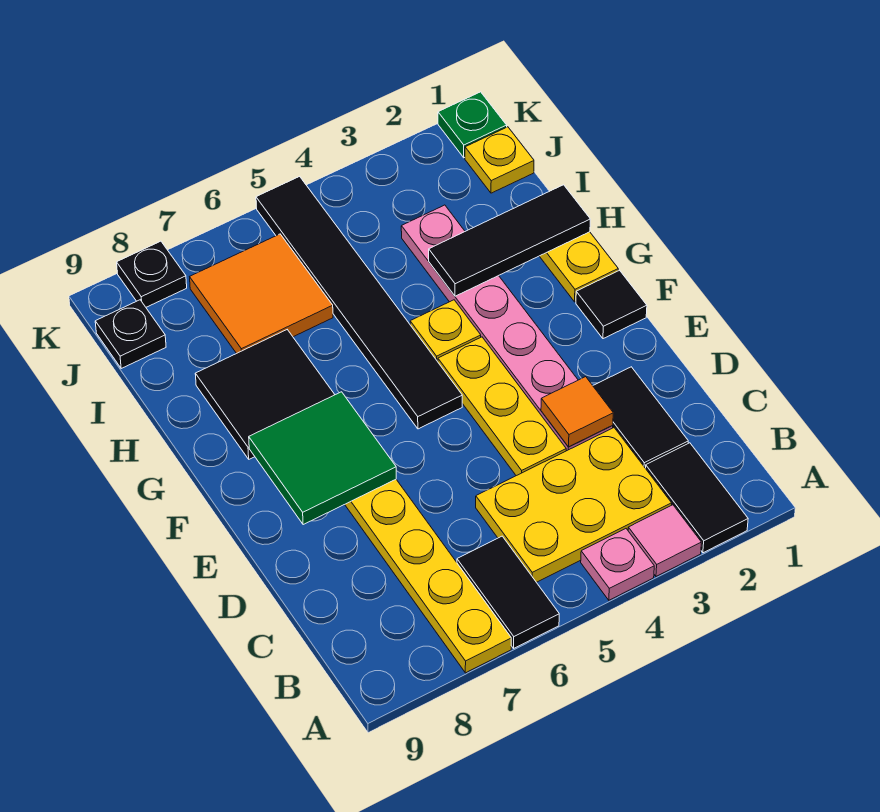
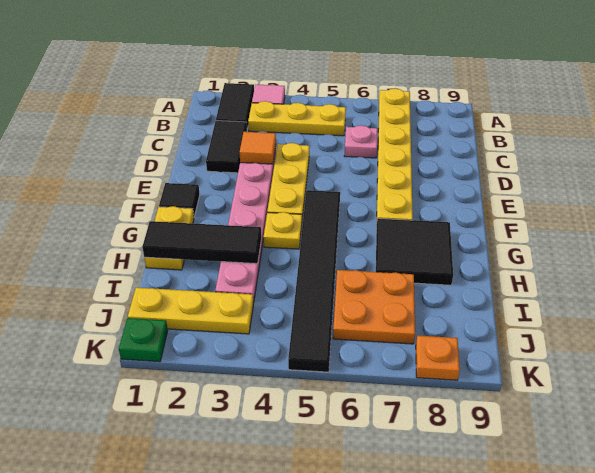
pink 1x1 plate [581,529,654,600] -> pink 1x1 plate moved to [344,125,378,158]
black 1x2 tile [457,536,559,648] -> none
yellow 2x3 plate [476,428,672,582] -> yellow 1x3 plate [248,101,346,136]
green 2x2 tile [249,392,396,525] -> none
orange 2x2 tile [190,234,333,353] -> orange 2x2 plate [333,270,415,344]
yellow 1x1 plate [465,127,534,193] -> yellow 1x3 plate [128,288,254,334]
black 1x1 plate [95,300,166,368] -> none
black 1x1 plate [117,241,187,307] -> orange 1x1 plate [416,336,460,380]

